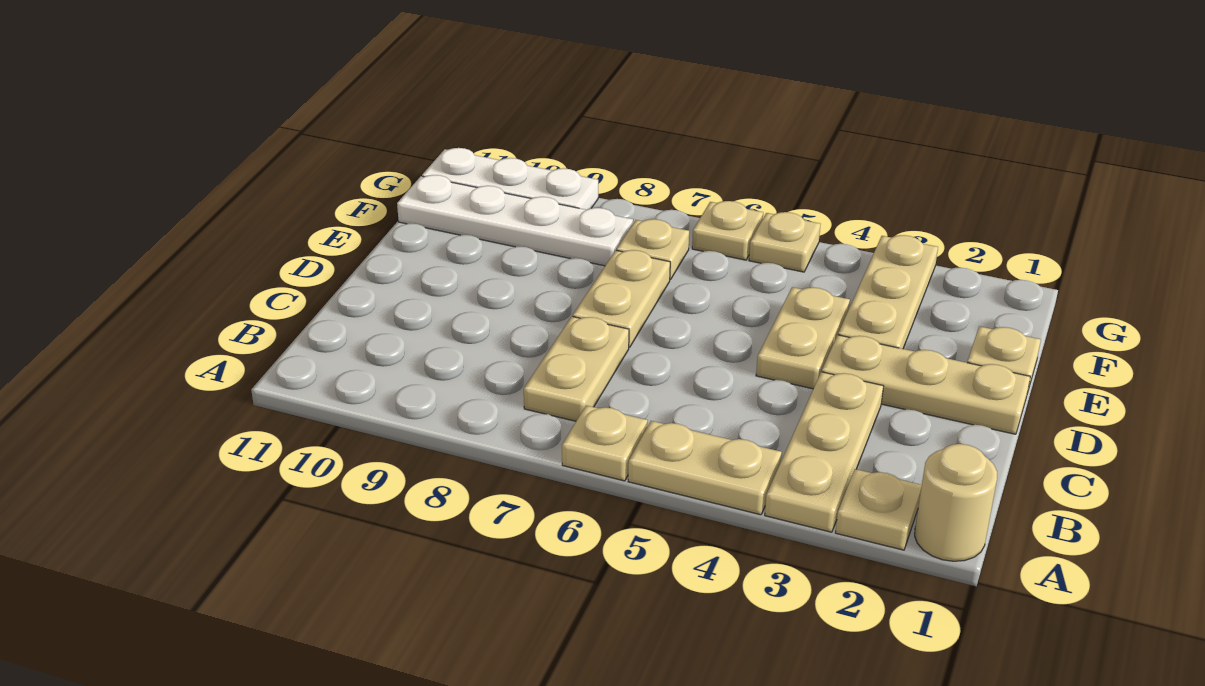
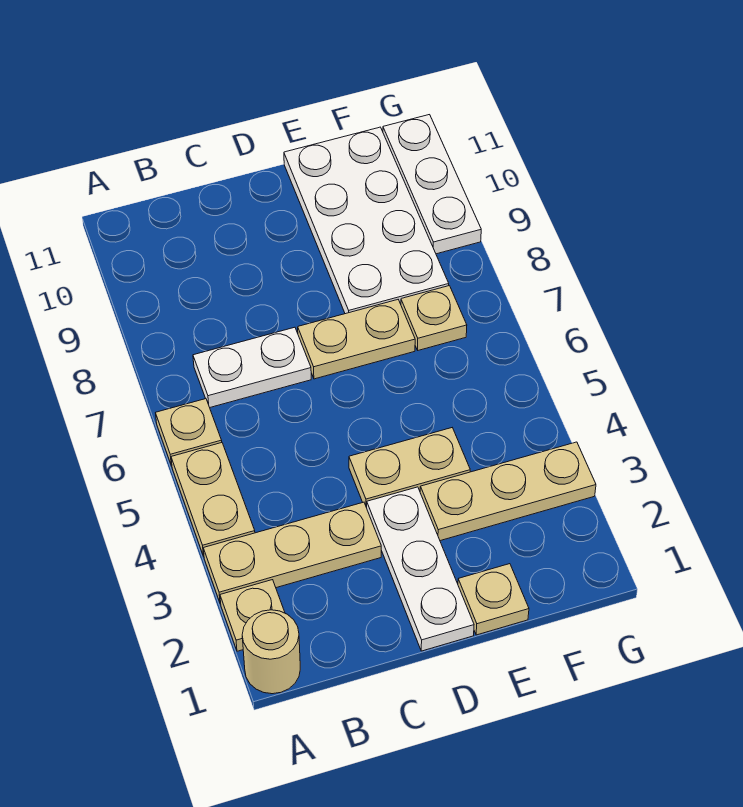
tan 1x2 plate [524,316,629,421] -> white 1x2 plate [193,327,311,407]
tan 1x3 plate [822,335,1030,434] -> white 1x3 plate [367,487,474,651]
white 1x4 plate [397,175,633,266] -> white 2x4 plate [284,127,449,314]
tan 1x1 plate [749,212,821,272] -> none
tan 1x1 plate [692,201,763,260] -> none

